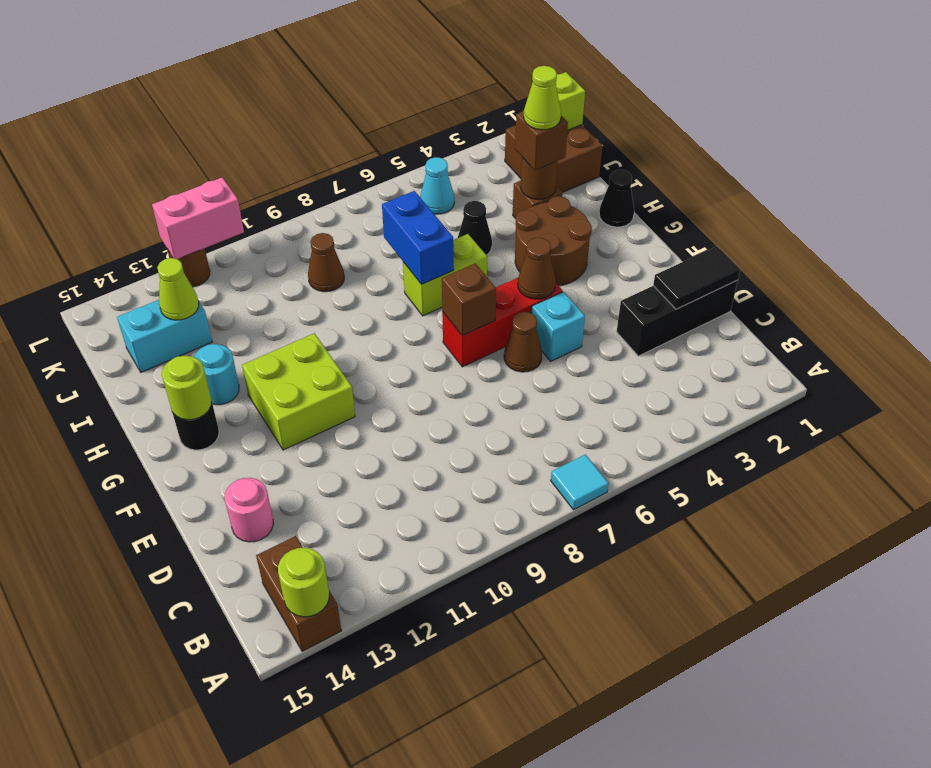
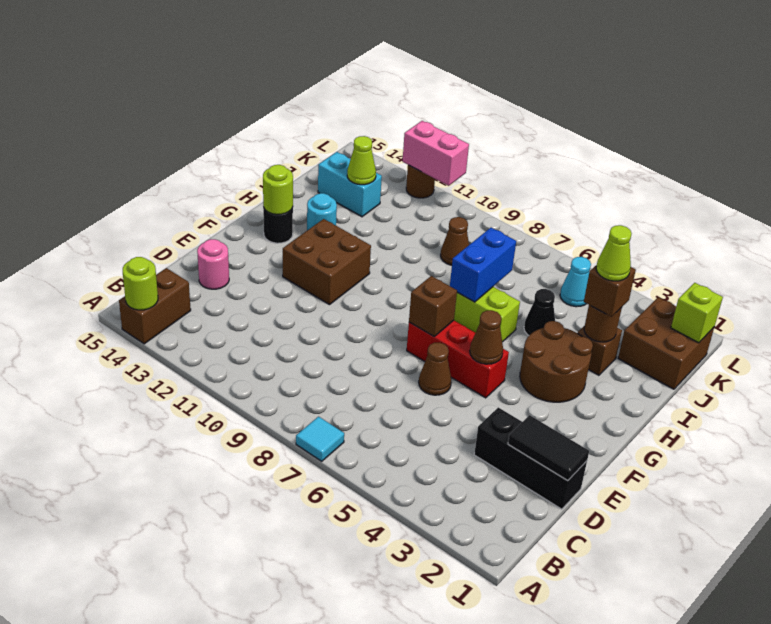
cyan 1x1 brick [531,292,585,361] -> none
lime 2x2 brick [242,333,355,450] -> brown 2x2 brick [283,219,371,305]
black 1x1 cone [599,170,634,227] -> none

